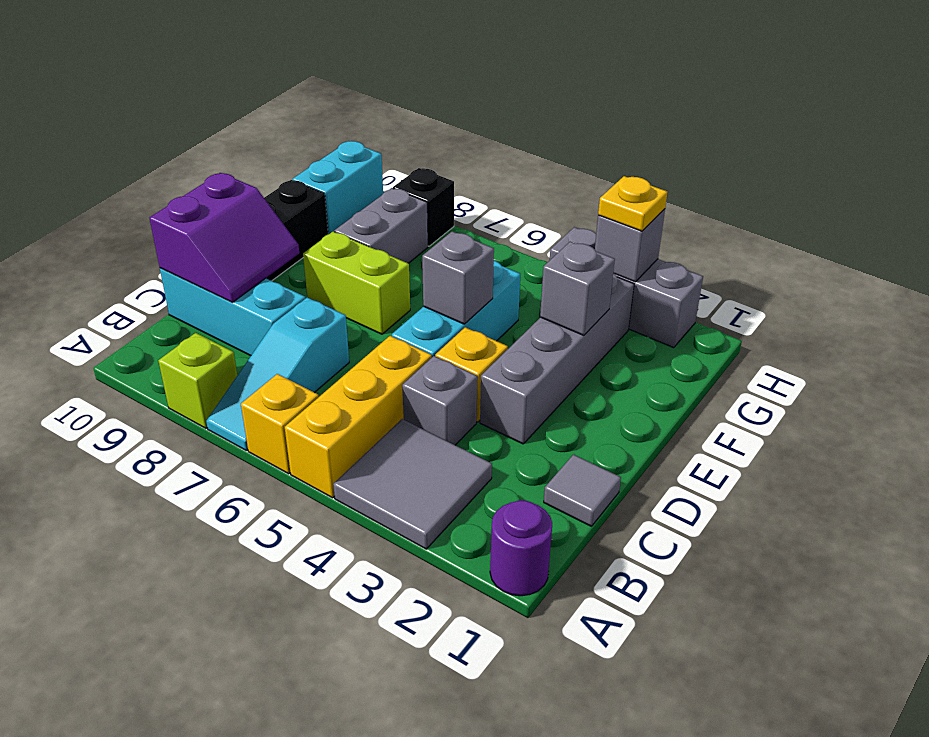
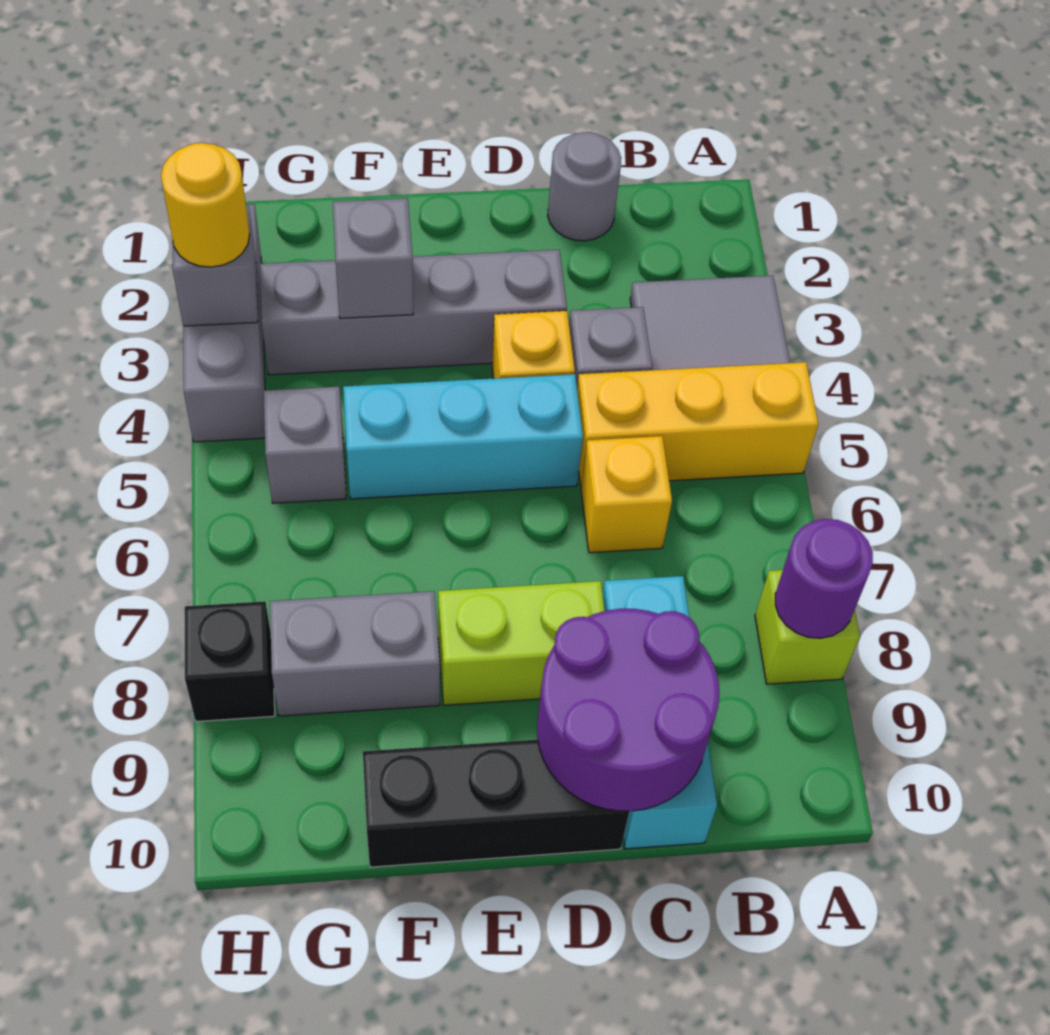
purple 1x1 round brick [490,500,552,596] -> purple 1x1 round brick moved to [775,519,873,638]
yellow 1x1 brick [241,374,319,474] -> yellow 1x1 brick moved to [581,436,672,553]
cyan 1x3 slope [206,298,349,451] -> none
grey 1x1 tile [544,455,621,526] -> grey 1x1 round brick [548,132,621,241]
purple 2x2 slope [150,173,299,302] -> purple 2x2 round brick [537,609,719,811]
grey 1x1 brick [422,231,494,324] -> grey 1x1 brick moved to [264,387,346,503]
lime 1x2 brick [303,232,410,334] -> lime 1x2 brick turned to [438,581,605,705]
cyan 1x2 brick [293,141,383,234] -> none
yellow 1x1 plate [598,176,667,231] -> yellow 1x1 round brick [161,143,250,267]

